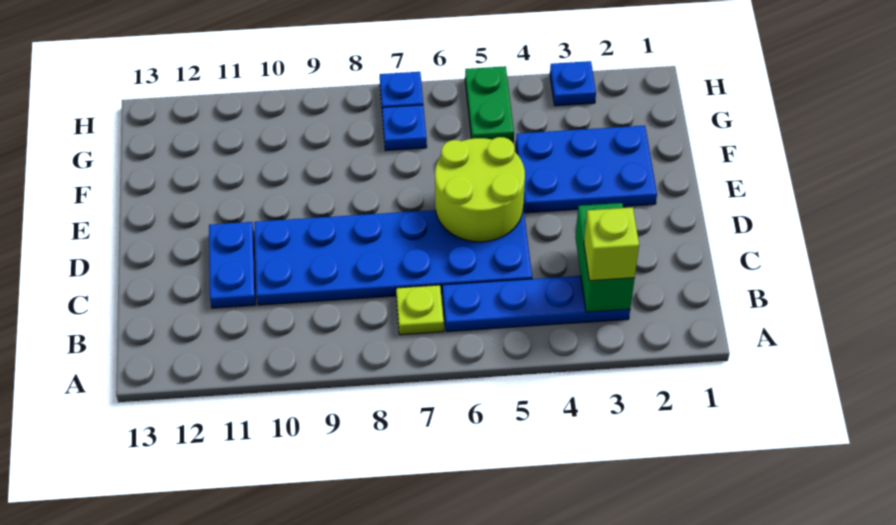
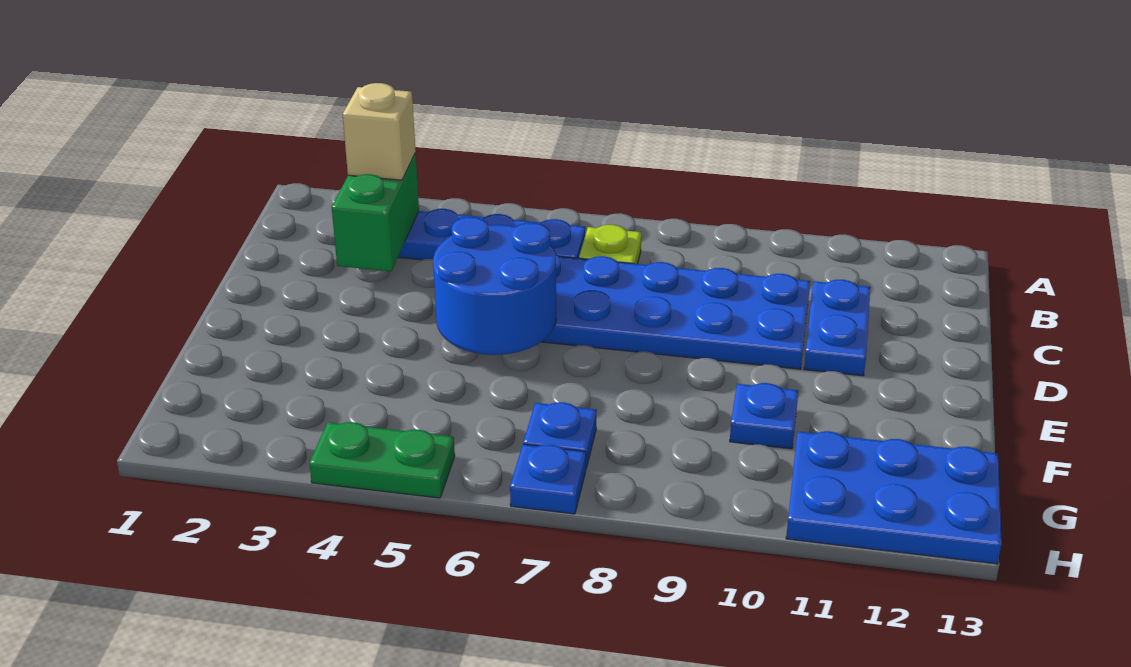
lime 1x1 brick [584,207,639,281] -> tan 1x1 brick [343,83,416,180]
lime 2x2 round brick [435,137,525,242] -> blue 2x2 round brick [433,217,556,355]
blue 2x3 plate [516,126,657,213] -> blue 2x3 plate moved to [786,431,1002,564]
green 1x2 plate [465,66,514,142] -> green 1x2 plate turned to [309,422,455,498]
blue 1x1 plate [550,61,596,106] -> blue 1x1 plate moved to [730,383,798,449]

